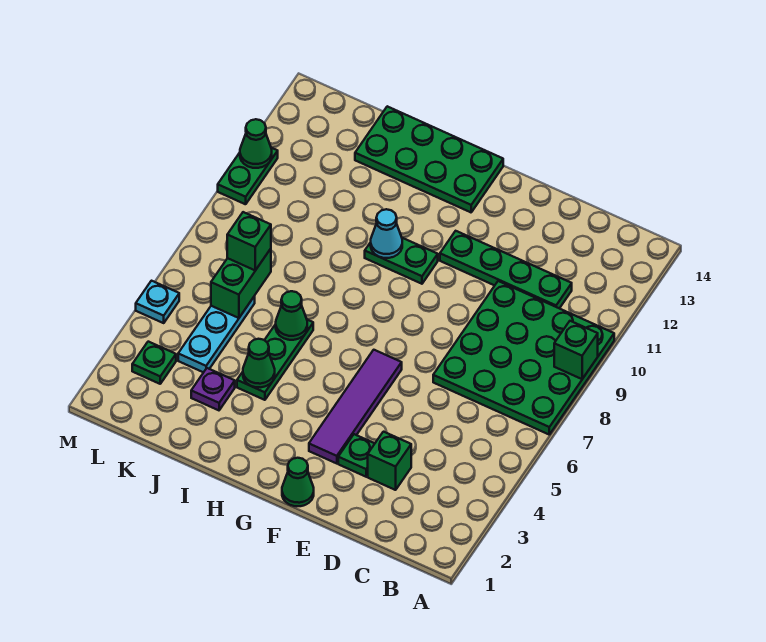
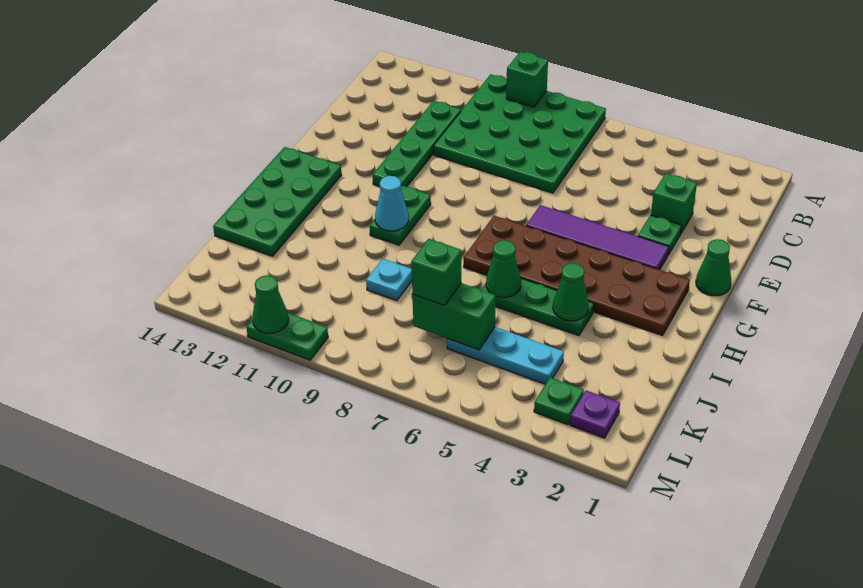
none -> brown 2x6 plate [464,216,690,335]
purple 1x1 plate [191,368,235,410] -> purple 1x1 plate moved to [570,390,620,438]
cyan 1x1 plate [136,281,179,323] -> cyan 1x1 plate moved to [366,259,412,301]

